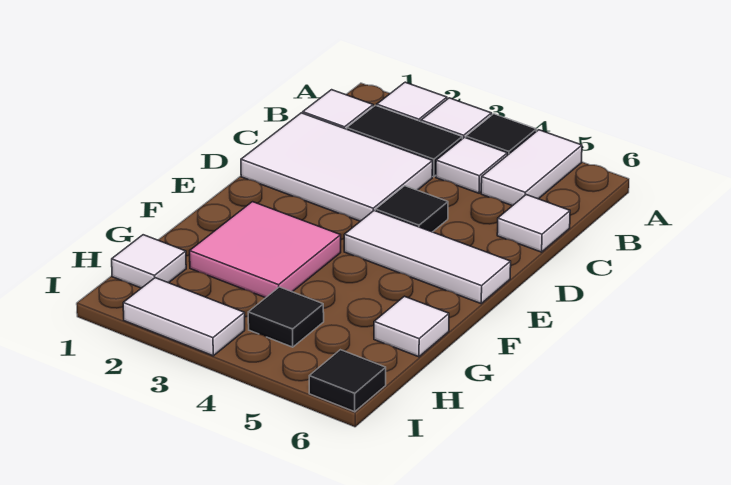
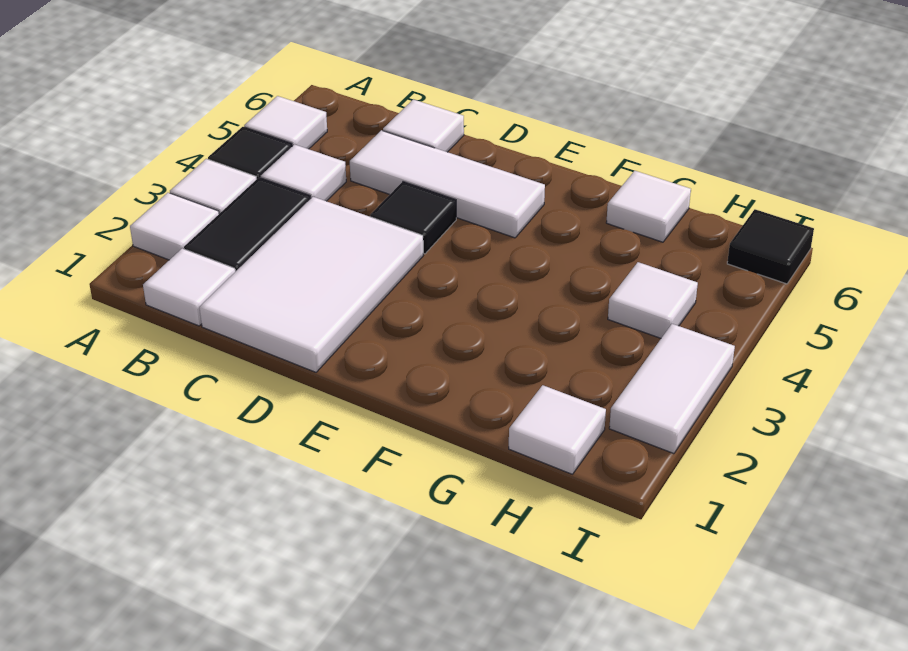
white 1x2 tile [481,130,582,206] -> white 1x1 tile [244,96,327,149]
white 1x3 tile [344,211,511,303] -> white 1x3 tile turned to [350,130,545,238]
pink 2x2 tile [190,202,341,298] -> none
black 1x1 tile [248,287,324,347] -> white 1x1 tile [608,262,698,338]

